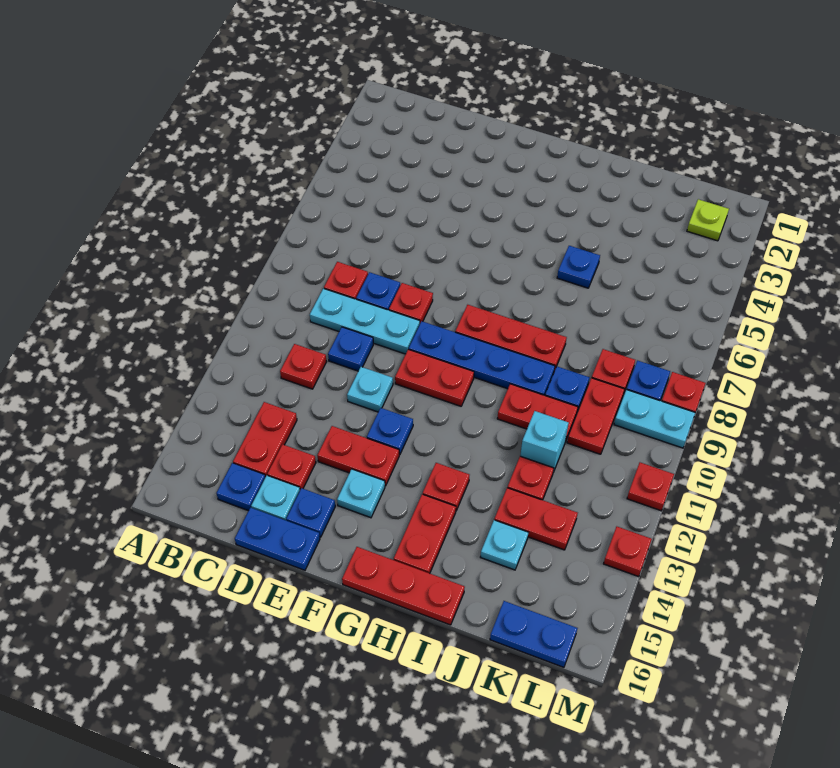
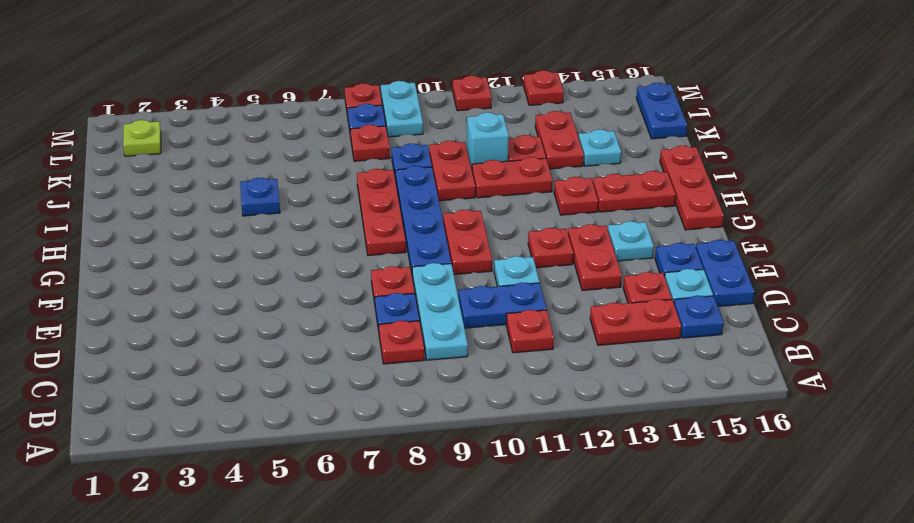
blue 1x1 plate [328,327,373,371] -> blue 1x2 plate [459,282,547,328]
blue 1x1 plate [367,408,413,455] -> red 1x1 plate [528,228,573,268]
red 1x2 plate [567,378,624,454] -> red 1x2 plate moved to [472,157,552,198]

